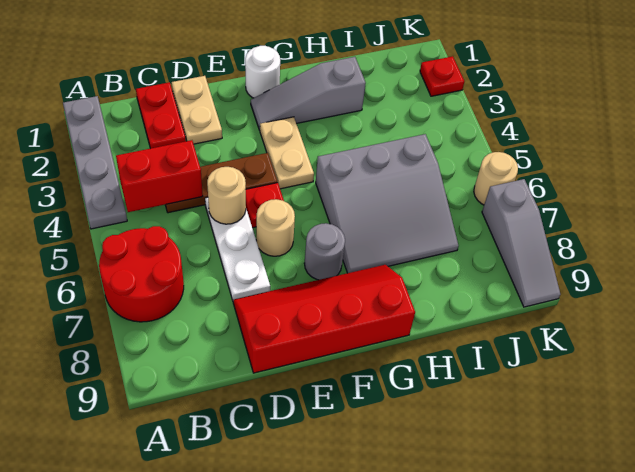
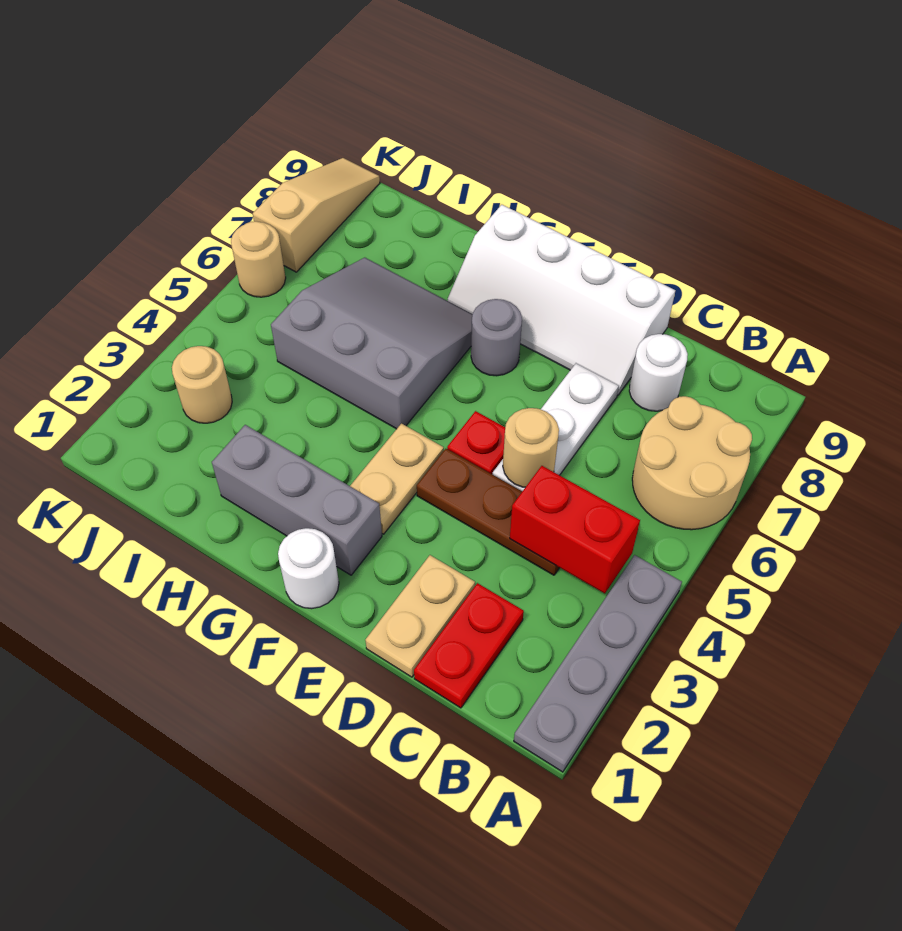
red 2x2 round brick [99,226,184,322] -> tan 2x2 round brick [632,396,752,530]
none -> white 1x1 round brick [629,334,688,411]
red 2x4 slope [233,265,415,373] -> white 2x4 slope [448,205,675,395]
tan 1x1 round brick [256,199,295,256] -> tan 1x1 round brick moved to [172,346,232,423]
grey 1x3 slope [251,57,366,130] -> grey 1x3 brick [212,425,382,575]
red 1x1 plate [420,56,464,96] -> none
grey 1x3 slope [482,179,561,307] -> tan 1x3 slope [253,158,380,272]

